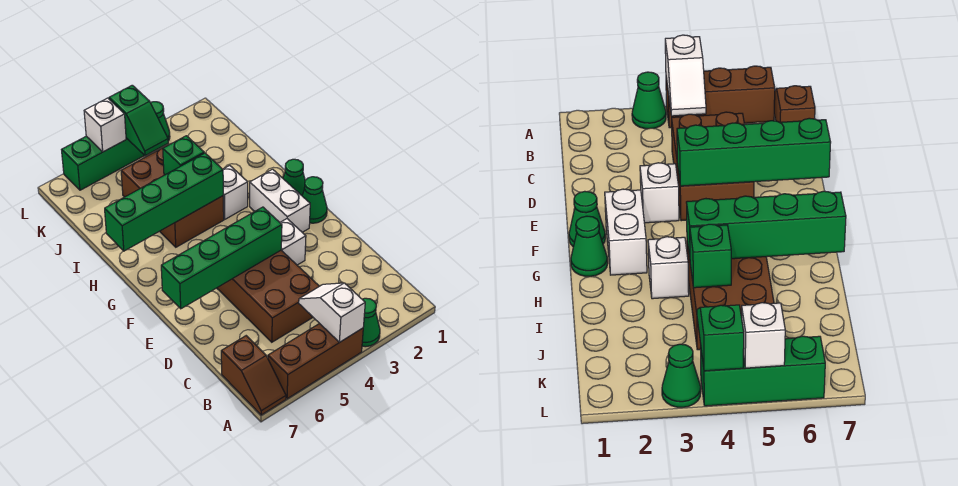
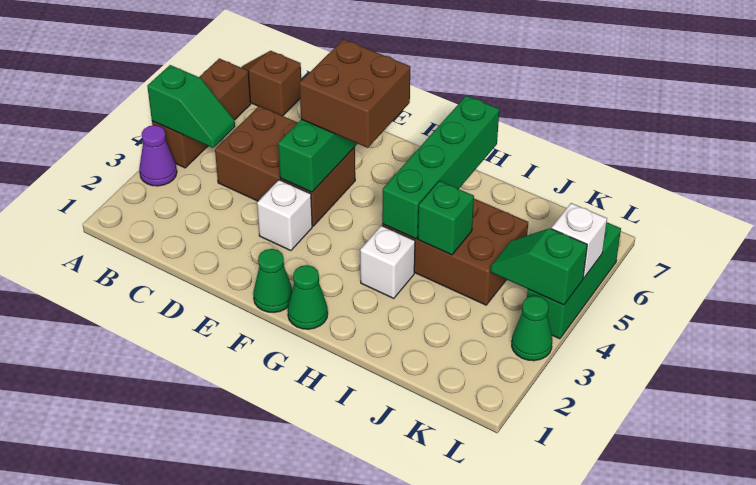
green 1x1 cone [362,298,380,347] -> purple 1x1 cone [139,125,177,186]
white 1x2 slope [299,283,365,342] -> green 1x2 slope [147,65,235,148]
none -> brown 2x2 brick [300,39,410,148]
white 1x2 brick [250,169,310,232] -> none

